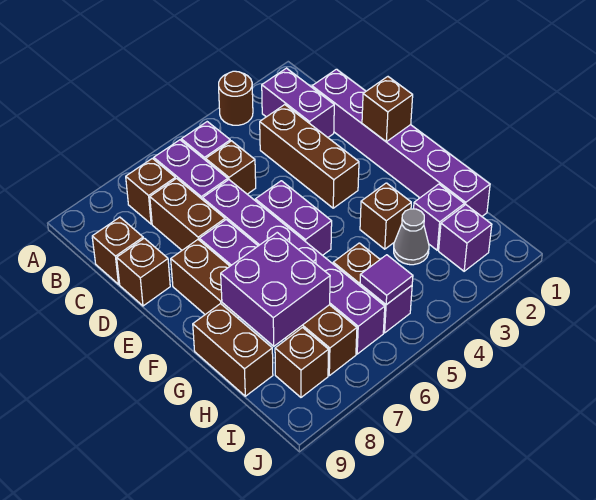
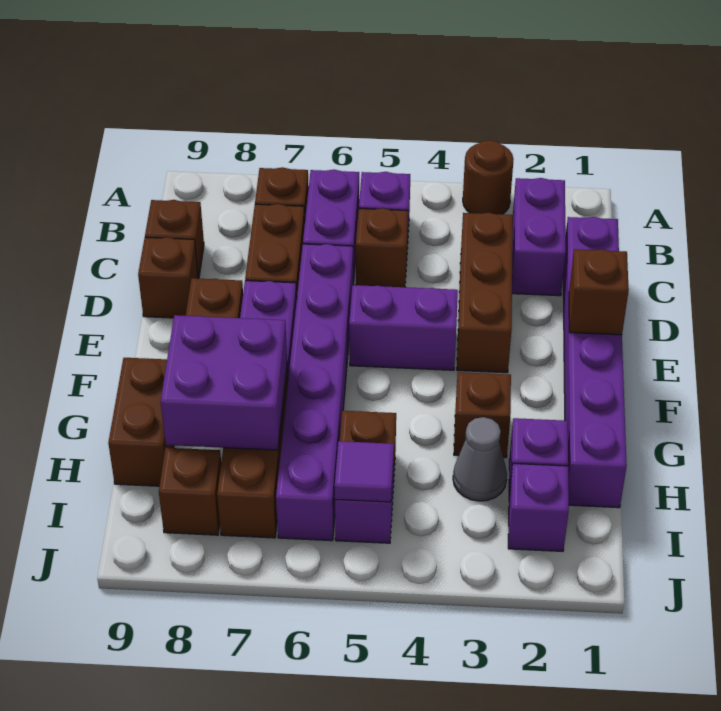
purple 1x2 brick [255,181,332,255] -> purple 1x2 brick turned to [349,285,458,370]

